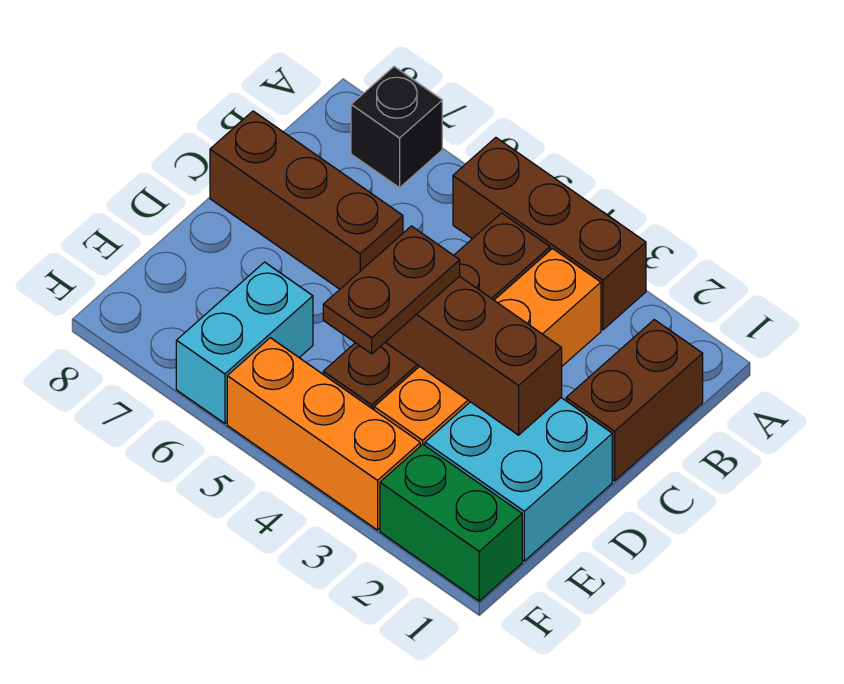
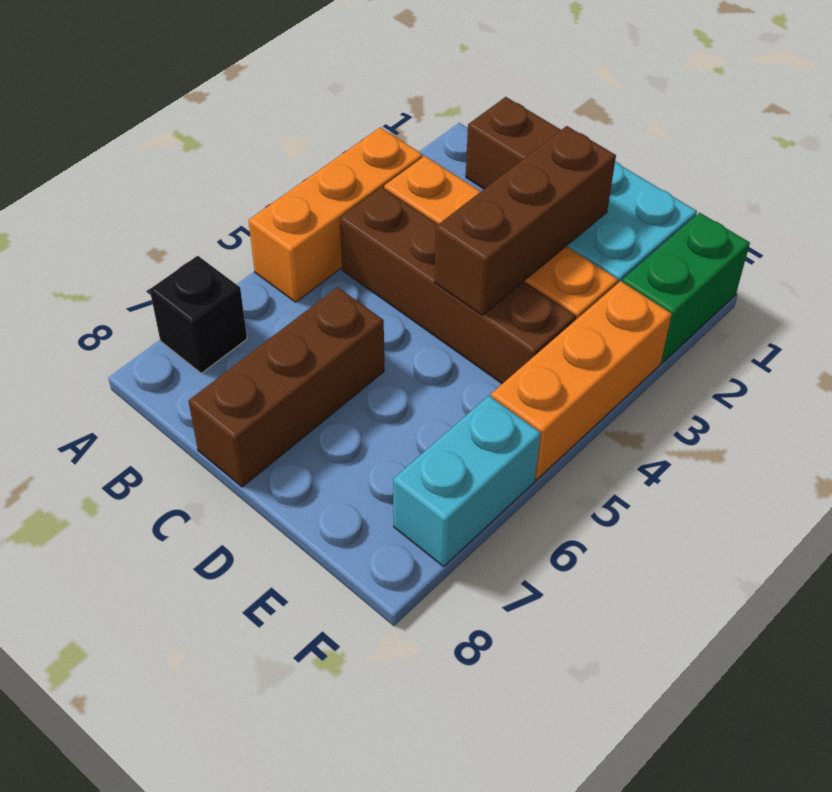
brown 1x3 brick [453,138,646,330] -> orange 1x3 brick [249,127,423,302]
brown 1x2 plate [323,226,460,354] -> none
cyan 1x2 brick [176,262,313,423] -> cyan 1x2 brick turned to [393,396,541,566]

